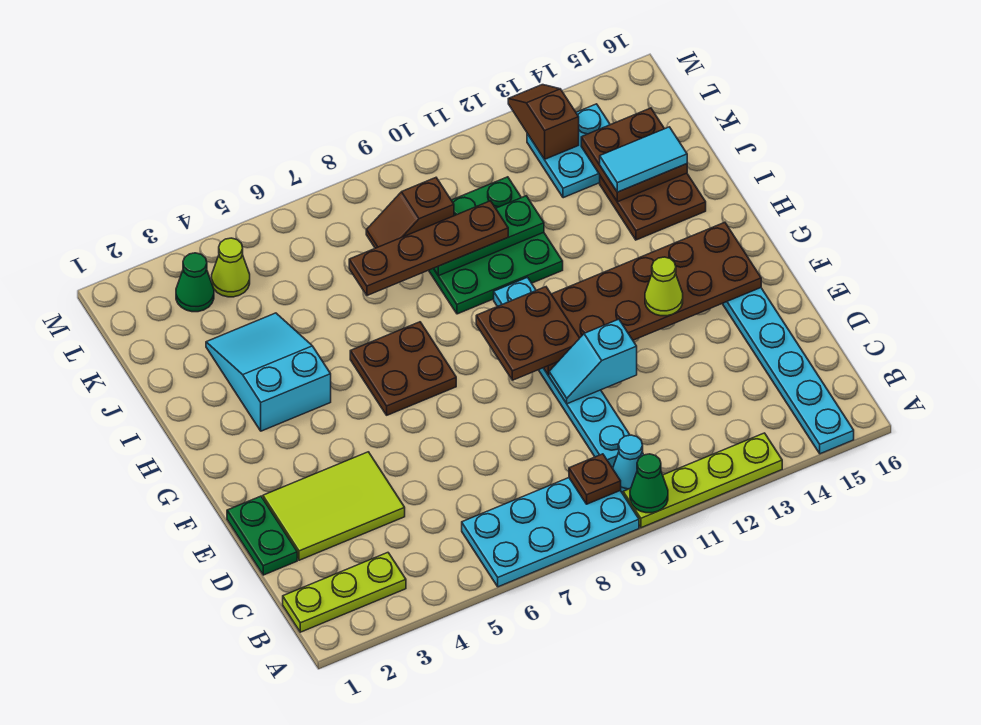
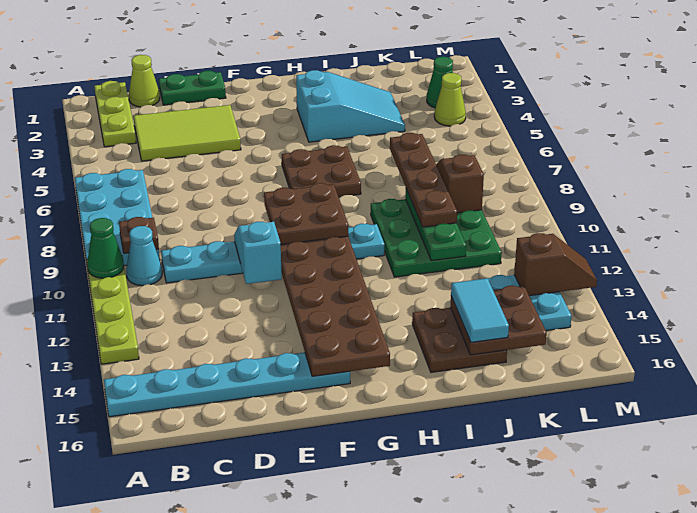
lime 2x3 tile [263,452,405,560] -> lime 2x3 tile turned to [134,105,241,161]
lime 1x1 cone [645,257,683,316] -> lime 1x1 cone moved to [129,55,160,107]

